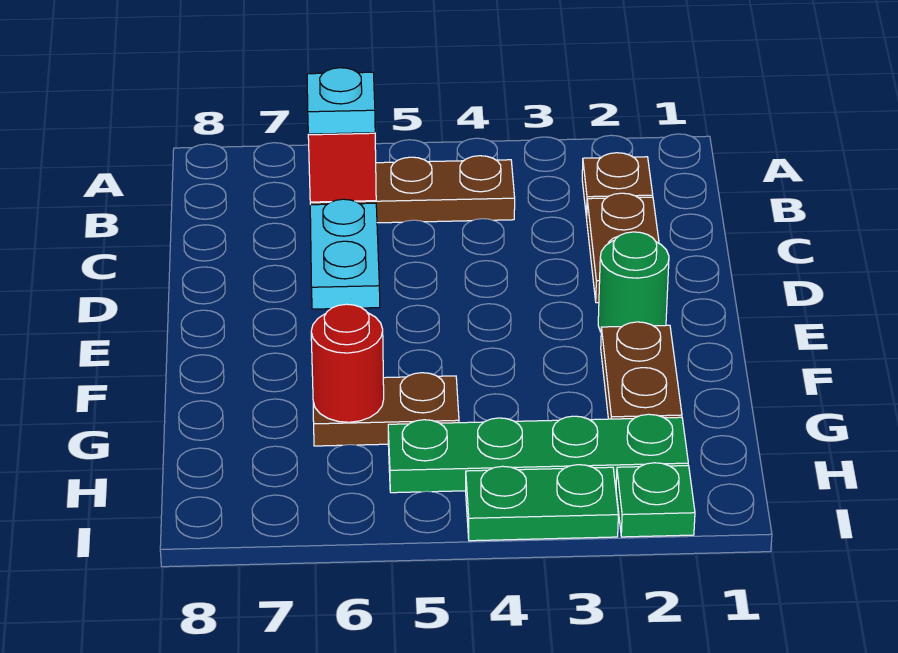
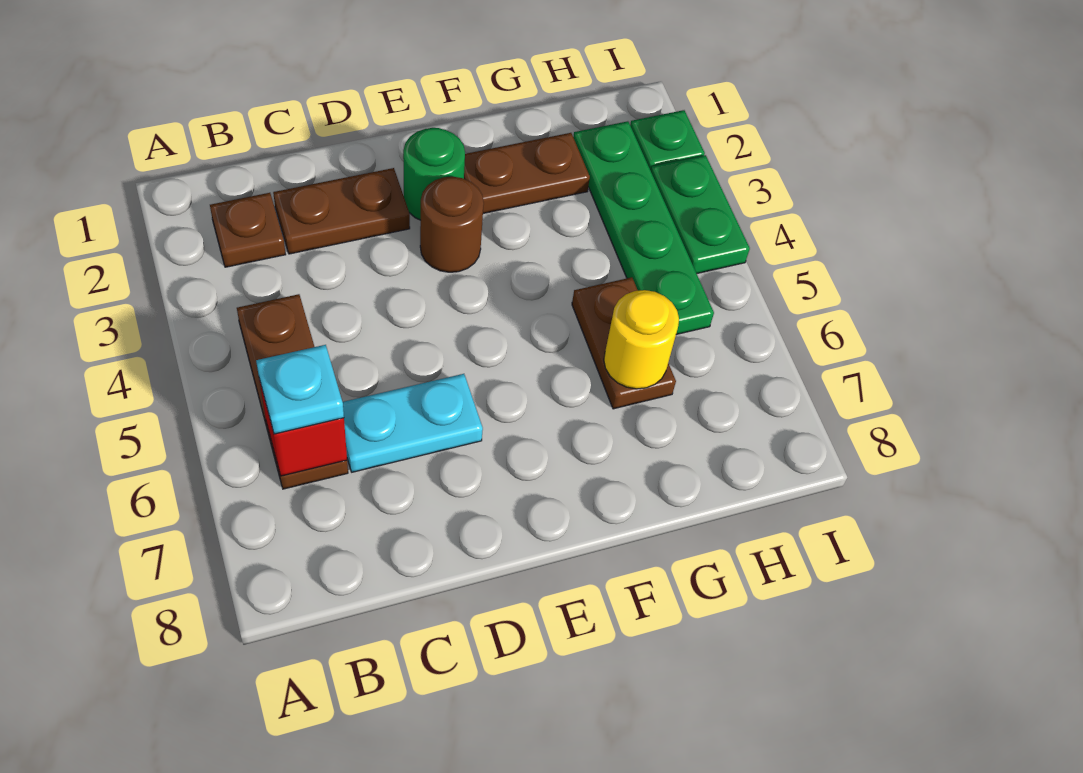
none -> brown 1x1 round brick [420,177,484,272]
red 1x1 round brick [311,304,384,422] -> yellow 1x1 round brick [604,290,679,389]

